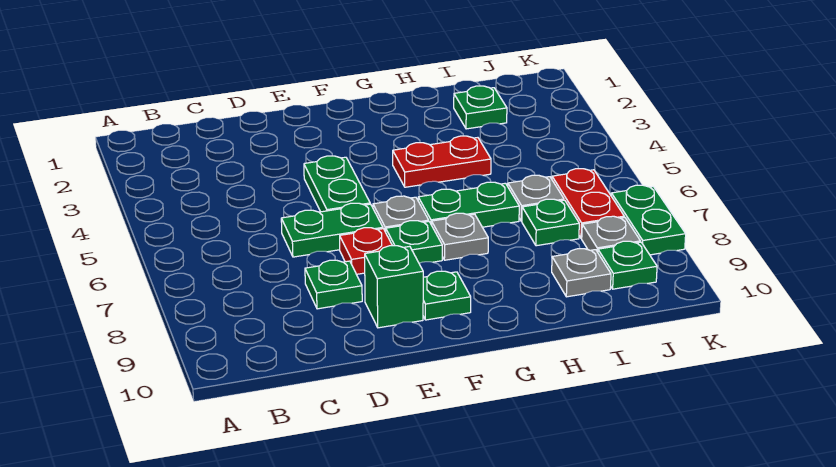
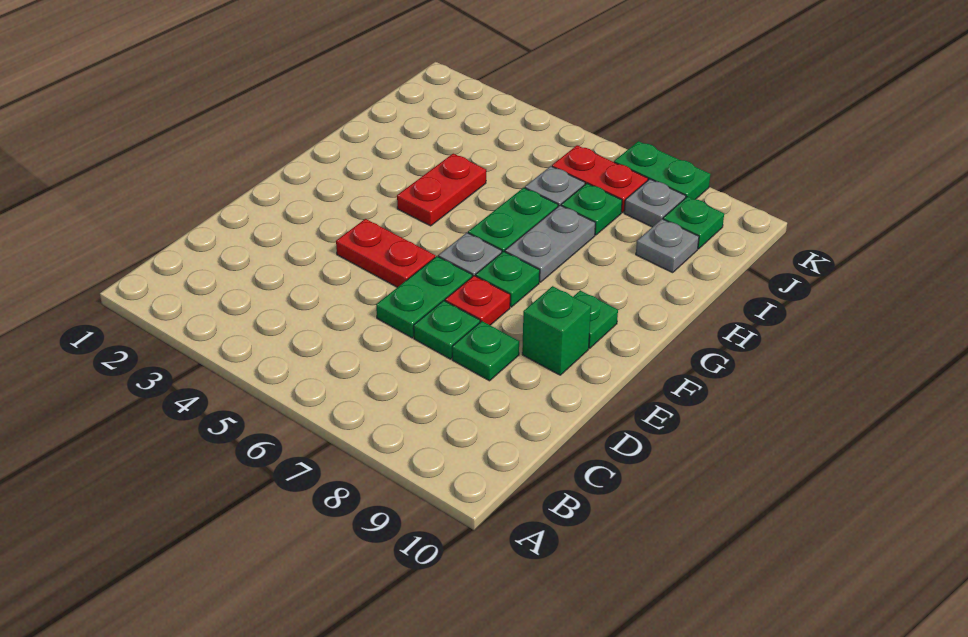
green 1x2 plate [304,156,370,212] -> red 1x2 plate [336,219,435,287]
grey 1x1 plate [432,213,488,260] -> grey 1x2 plate [505,205,595,282]
green 1x1 plate [454,86,507,129] -> green 1x1 plate moved to [414,301,480,359]

